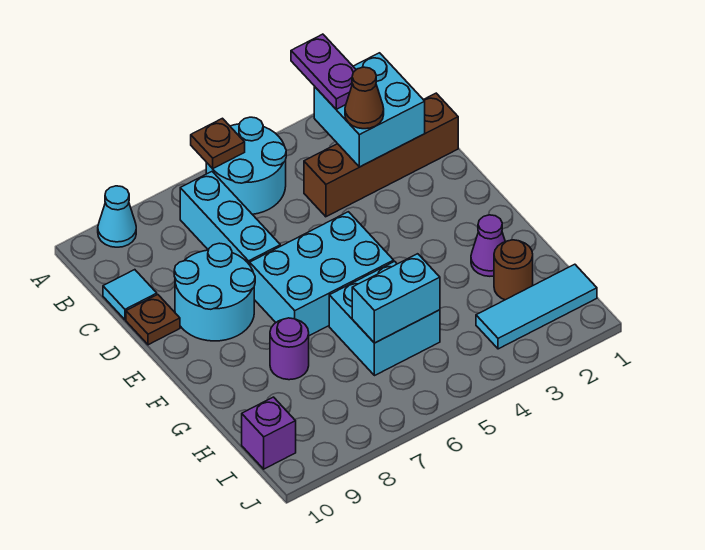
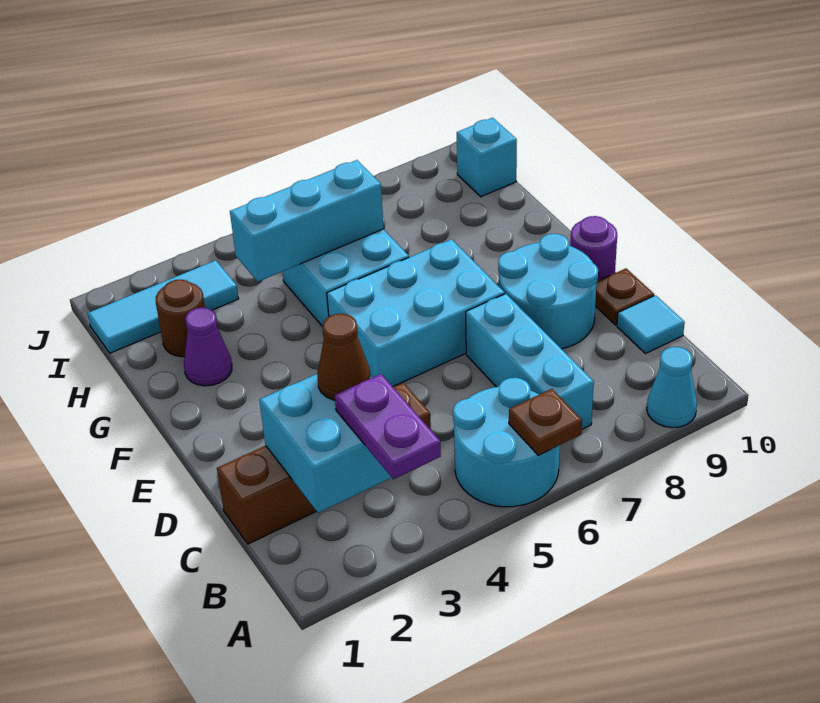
purple 1x1 round brick [270,318,309,380] -> purple 1x1 round brick moved to [570,216,617,281]
cyan 1x2 brick [352,254,440,343] -> cyan 1x3 brick [230,160,384,282]
purple 1x1 brick [242,397,296,469] -> cyan 1x1 brick [457,118,517,197]

